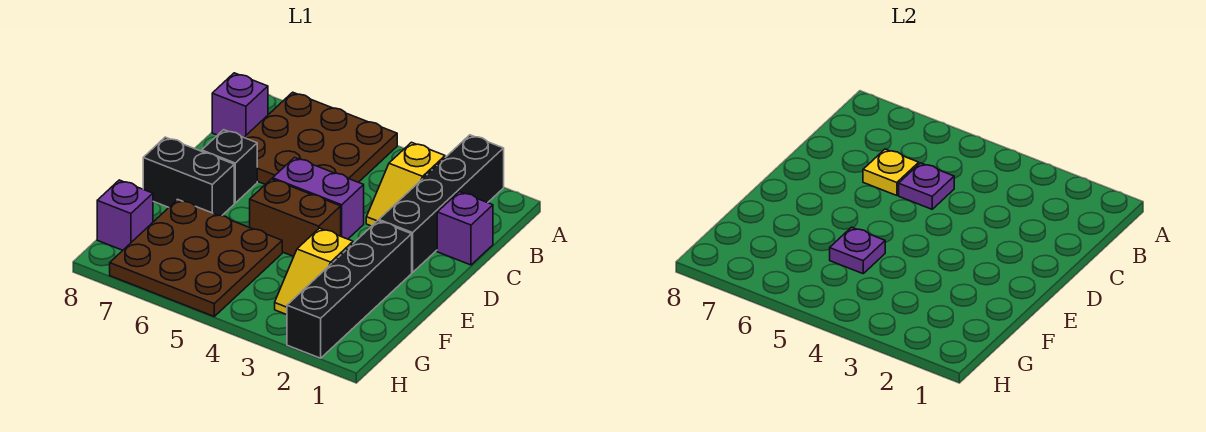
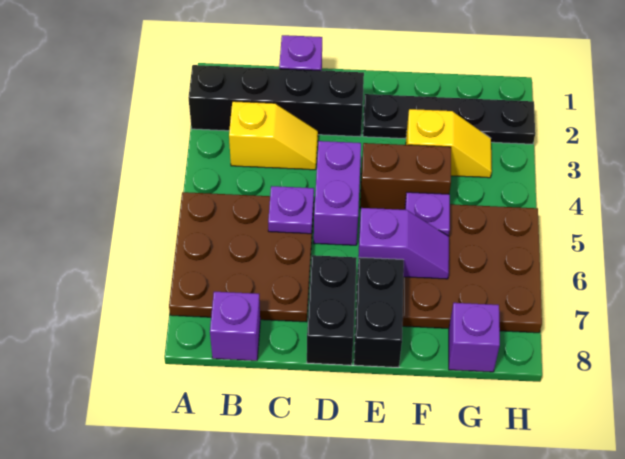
yellow 1x1 plate [863,149,919,196] -> none
black 1x1 brick [202,130,257,203] -> black 1x2 brick [307,255,357,365]
black 1x4 brick [287,221,412,358] -> black 1x4 plate [363,94,535,144]
brown 1x2 brick [250,179,341,256] -> brown 1x2 brick turned to [360,143,451,210]
none -> purple 1x2 slope [358,208,449,279]

